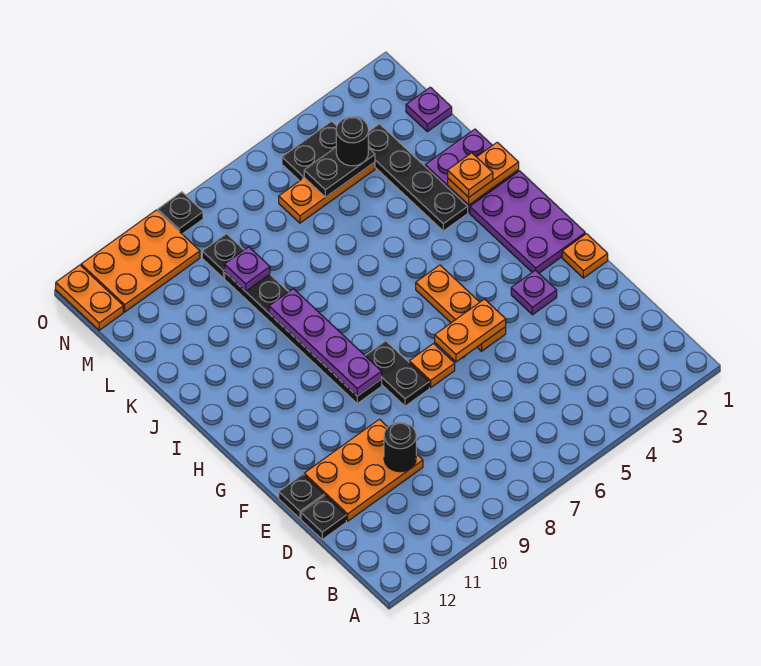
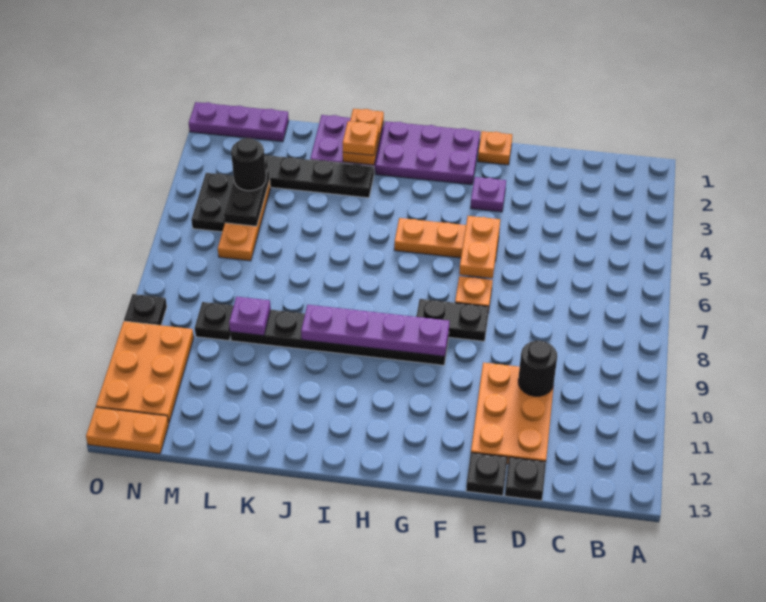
purple 1x1 plate [406,87,452,132] -> purple 1x3 plate [189,102,289,142]

